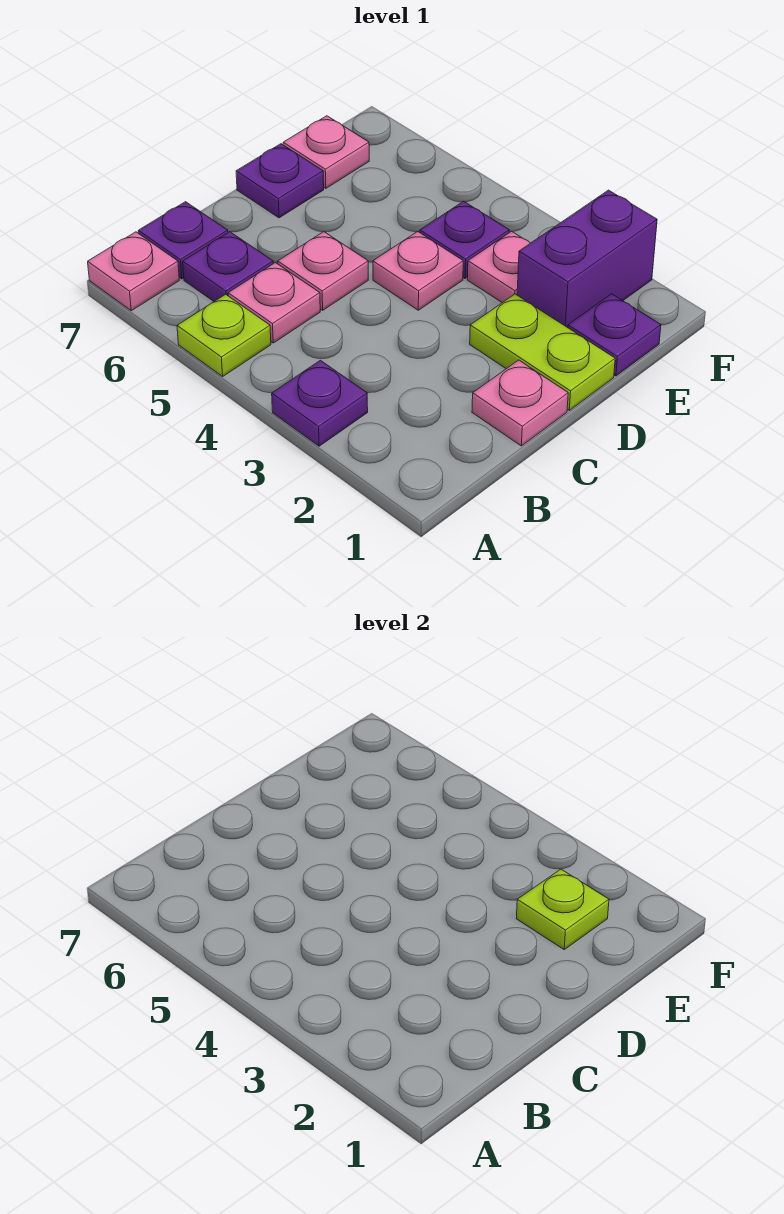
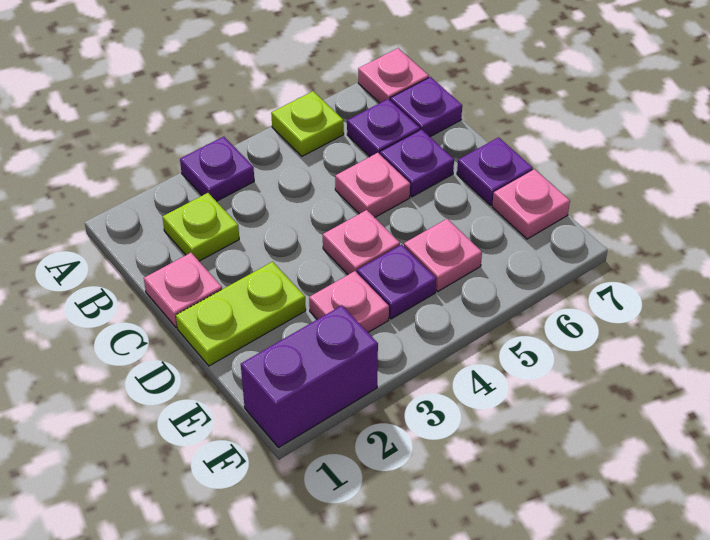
pink 1x1 plate [228,263,320,343] -> pink 1x1 plate moved to [404,219,482,291]
purple 1x1 plate [568,294,661,376] -> purple 1x1 plate moved to [380,129,454,197]
purple 1x2 brick [517,190,657,327] -> purple 1x2 brick turned to [241,306,378,448]
lime 1x1 plate [516,869,609,949] -> lime 1x1 plate moved to [162,193,239,261]

